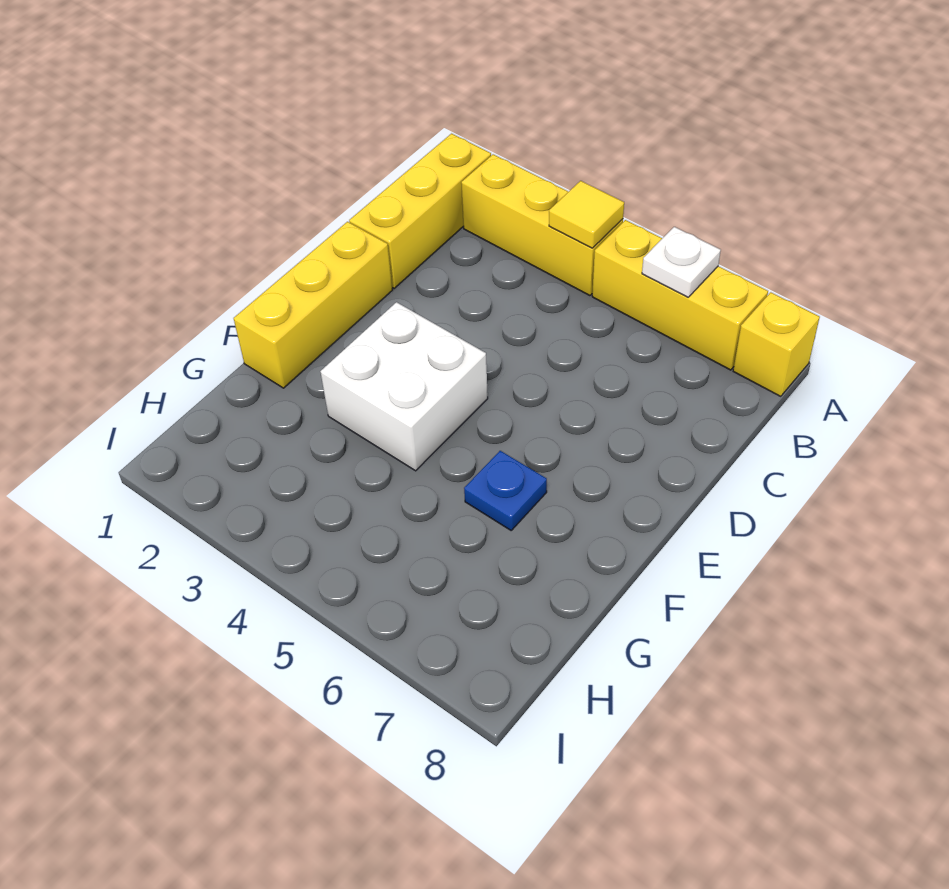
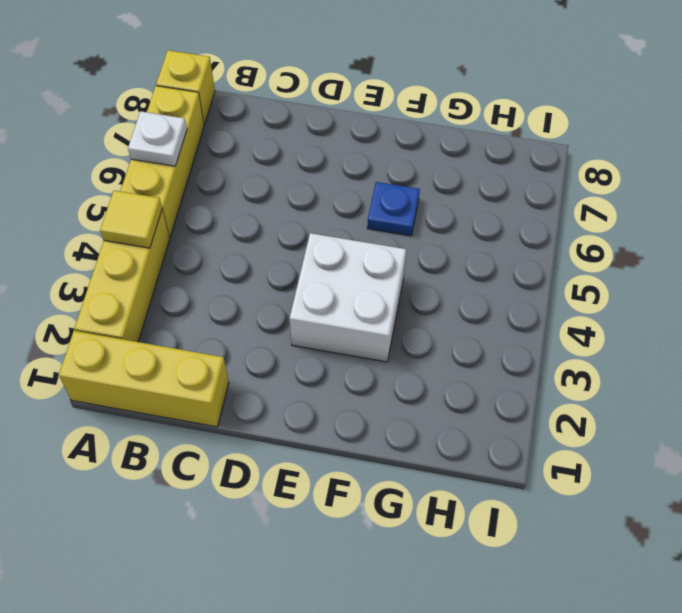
yellow 1x3 brick [234,222,393,388] -> none

